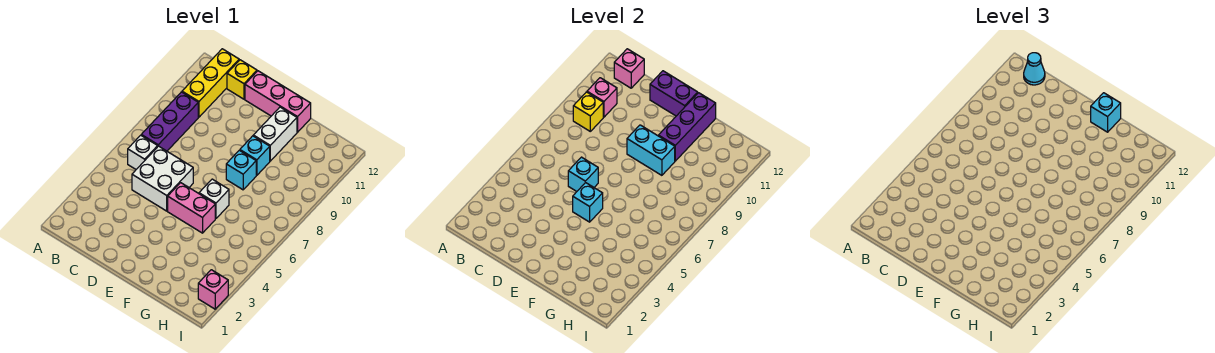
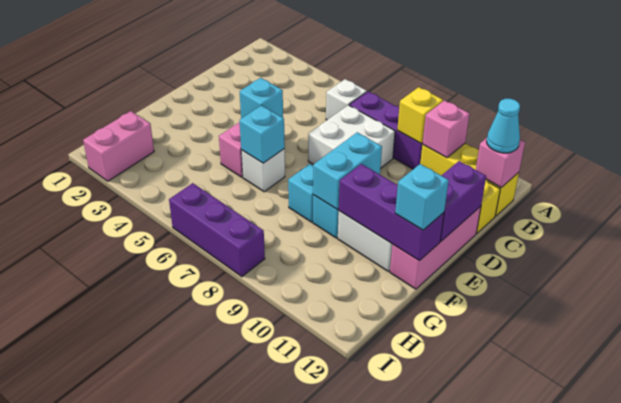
white 2x2 brick [132,146,193,211] -> white 2x2 brick moved to [308,105,395,169]
cyan 1x1 brick [568,157,598,191] -> cyan 1x1 brick moved to [240,105,285,163]
pink 1x1 brick [198,270,228,309] -> pink 1x2 brick [83,111,154,181]
none -> purple 1x3 brick [169,183,265,277]

